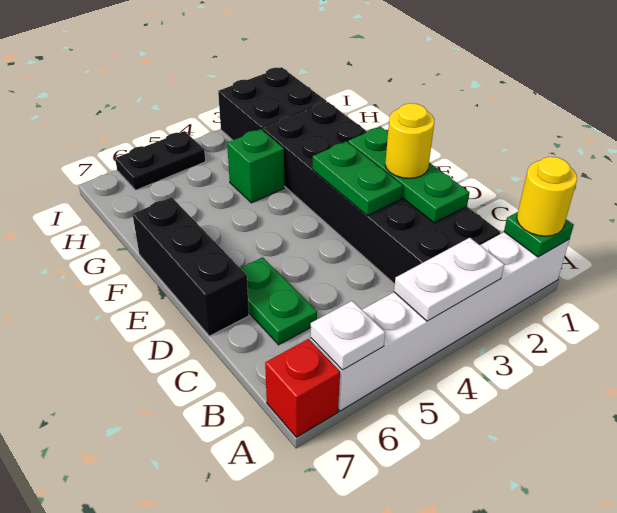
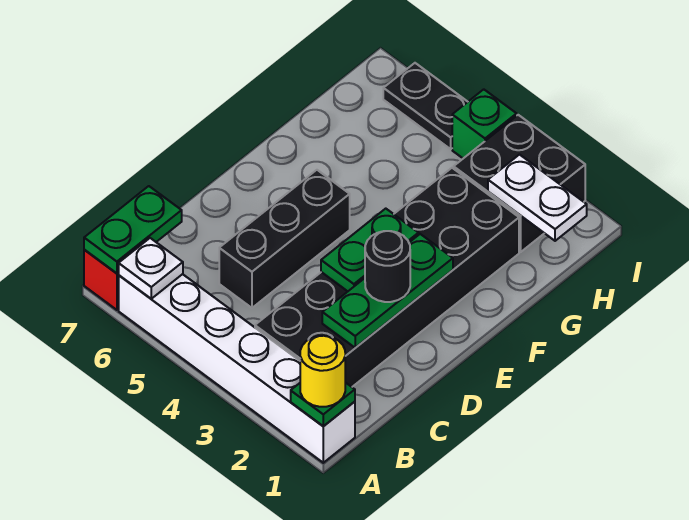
white 1x2 plate [394,238,504,321] -> white 1x2 plate moved to [488,155,587,241]
green 1x2 plate [241,257,317,345] -> green 1x2 plate moved to [84,186,182,273]
yellow 1x1 round brick [385,103,434,178] -> black 1x1 round brick [365,231,410,302]
black 1x3 brick [133,197,249,336] -> black 1x3 brick moved to [219,170,350,308]
green 1x1 brick [227,129,284,203] -> green 1x1 brick moved to [452,89,517,158]

